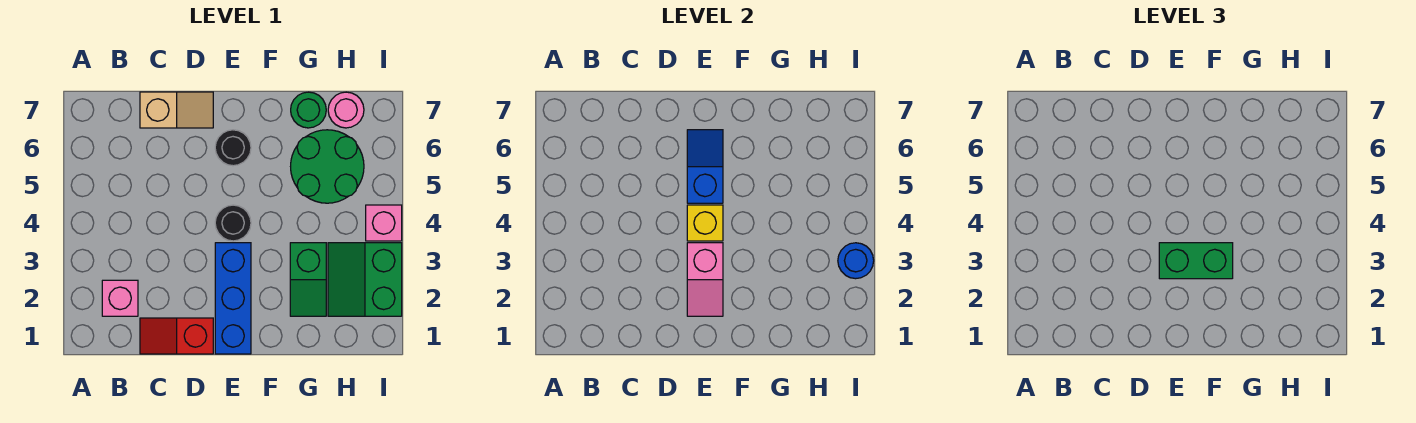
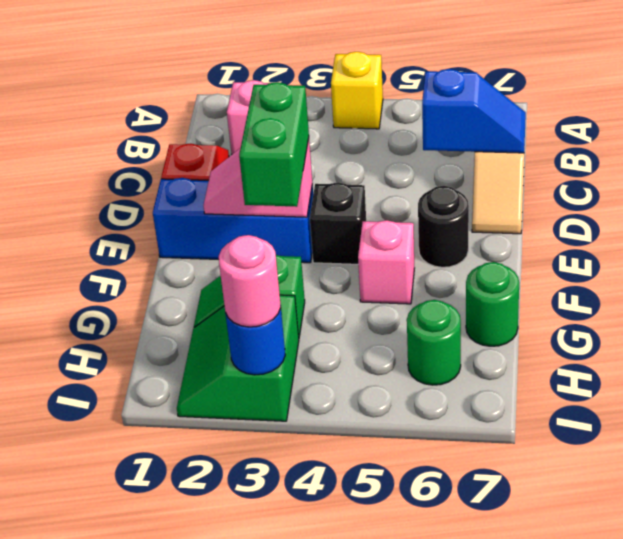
black 1x1 round brick [215,205,251,241] -> black 1x1 brick [310,182,366,264]
yellow 1x1 brick [687,205,723,241] -> yellow 1x1 brick moved to [331,52,383,129]
blue 1x2 slope [687,130,723,203] -> blue 1x2 slope moved to [422,69,526,153]
green 2x2 round brick [291,130,364,203] -> green 1x1 round brick [407,300,461,385]
green 2x2 slope [328,243,402,316] -> green 2x2 slope turned to [177,295,299,421]
pink 1x1 round brick [328,92,364,128] -> pink 1x1 round brick moved to [219,235,281,327]
pink 1x1 brick [366,205,402,241] -> pink 1x1 brick moved to [358,220,414,304]

